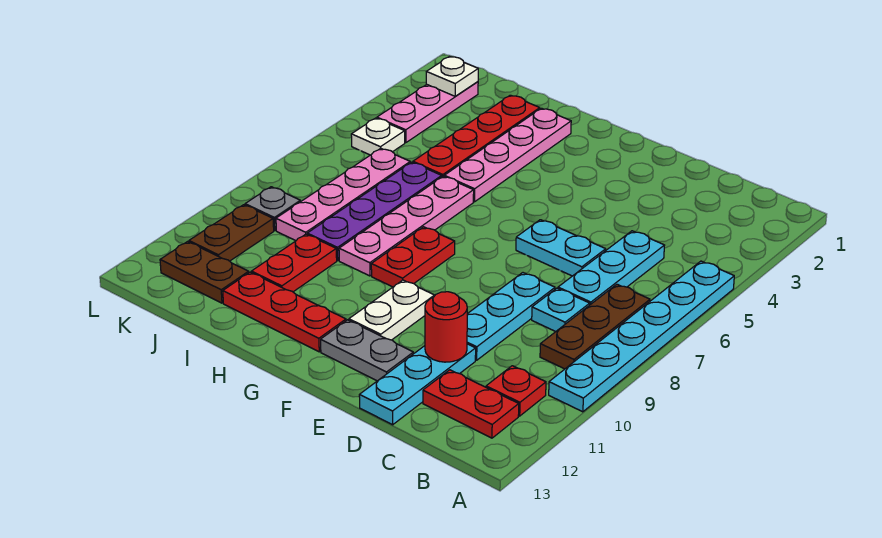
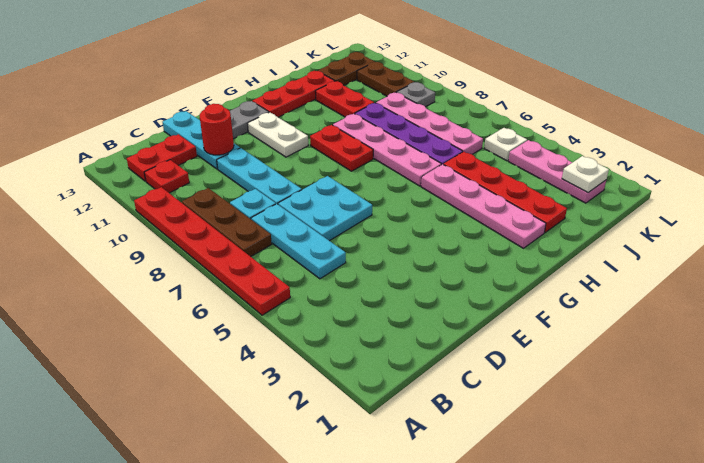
cyan 1x6 plate [549,261,734,412] -> red 1x6 plate [134,187,290,315]
cyan 1x2 plate [516,220,606,276] -> cyan 2x2 plate [278,176,372,241]

